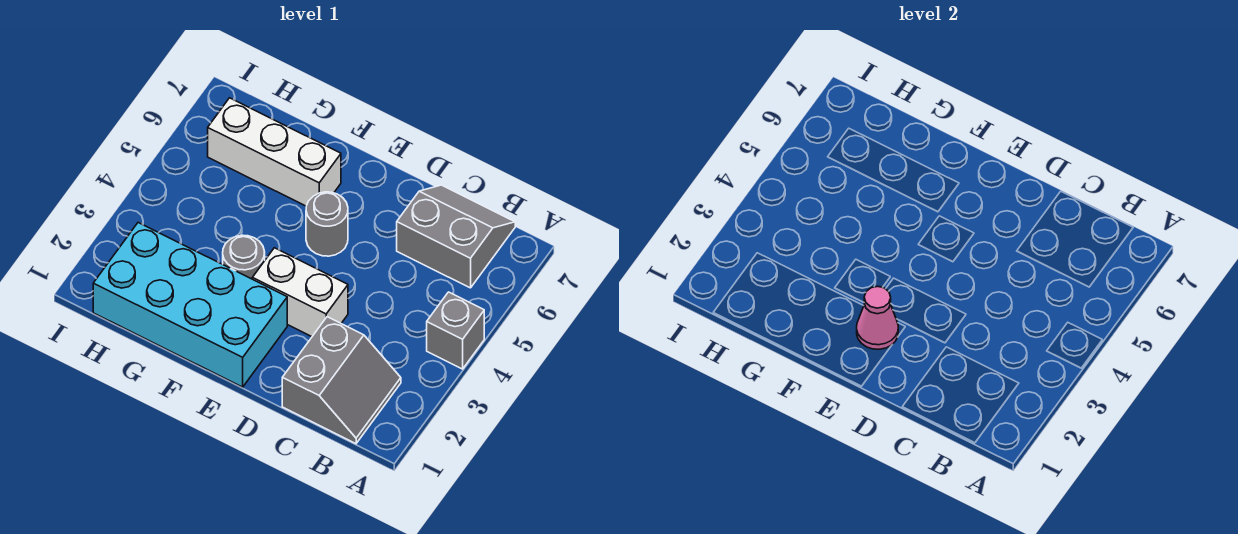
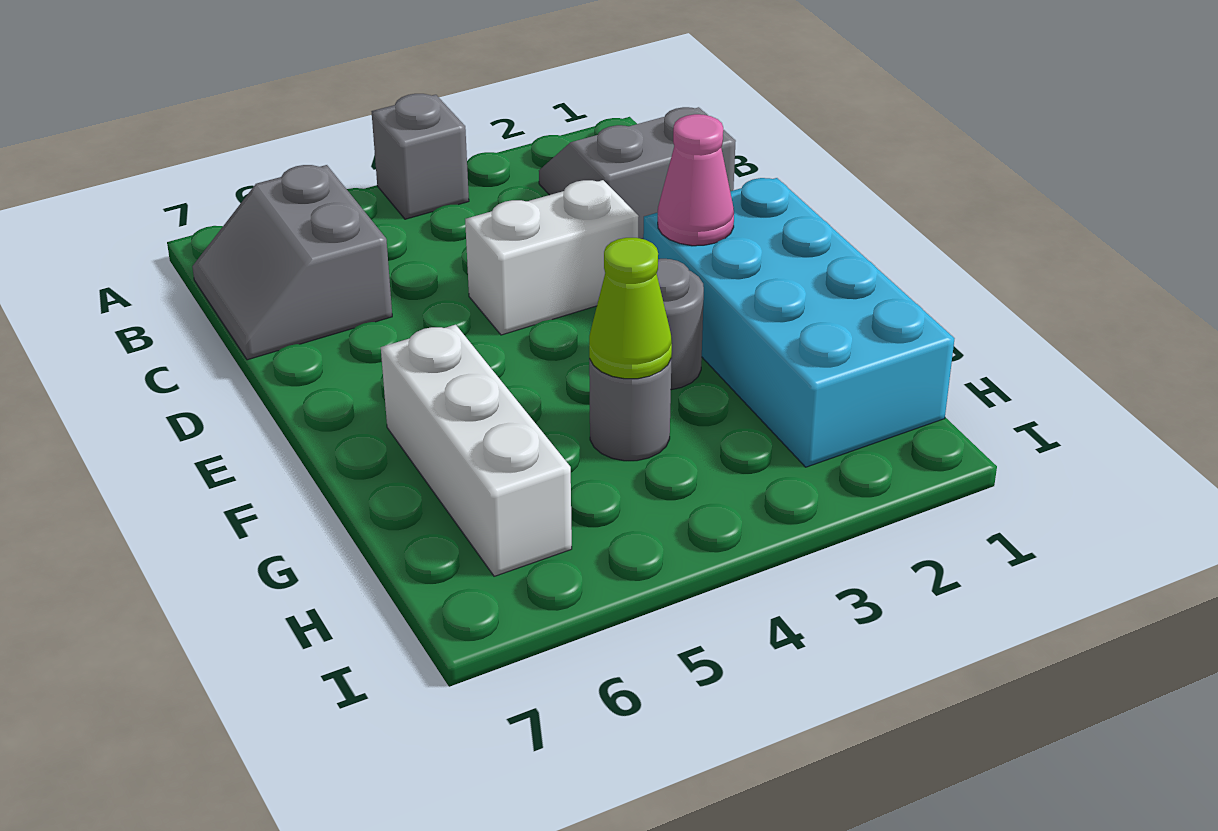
white 1x2 brick [252,248,348,337] -> white 1x2 brick turned to [465,180,639,335]
grey 1x1 round brick [306,192,348,256] -> grey 1x1 round brick moved to [589,359,671,461]
none -> lime 1x1 cone [589,238,672,379]

